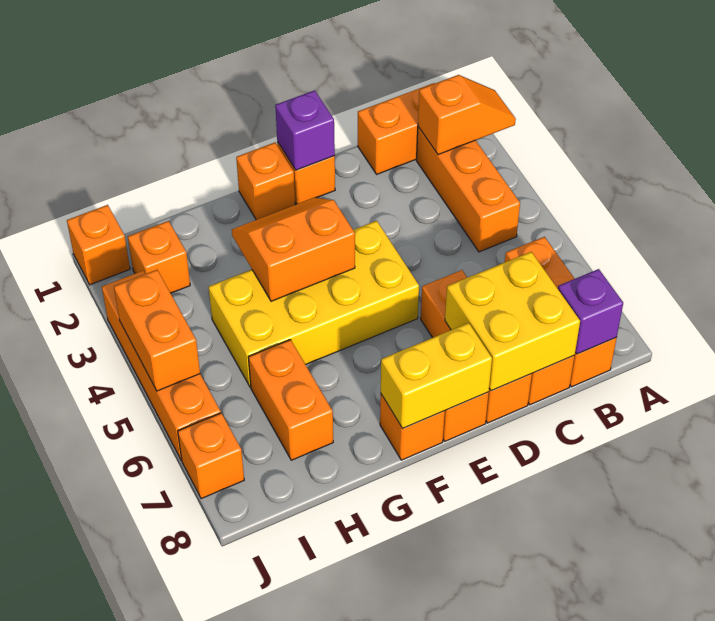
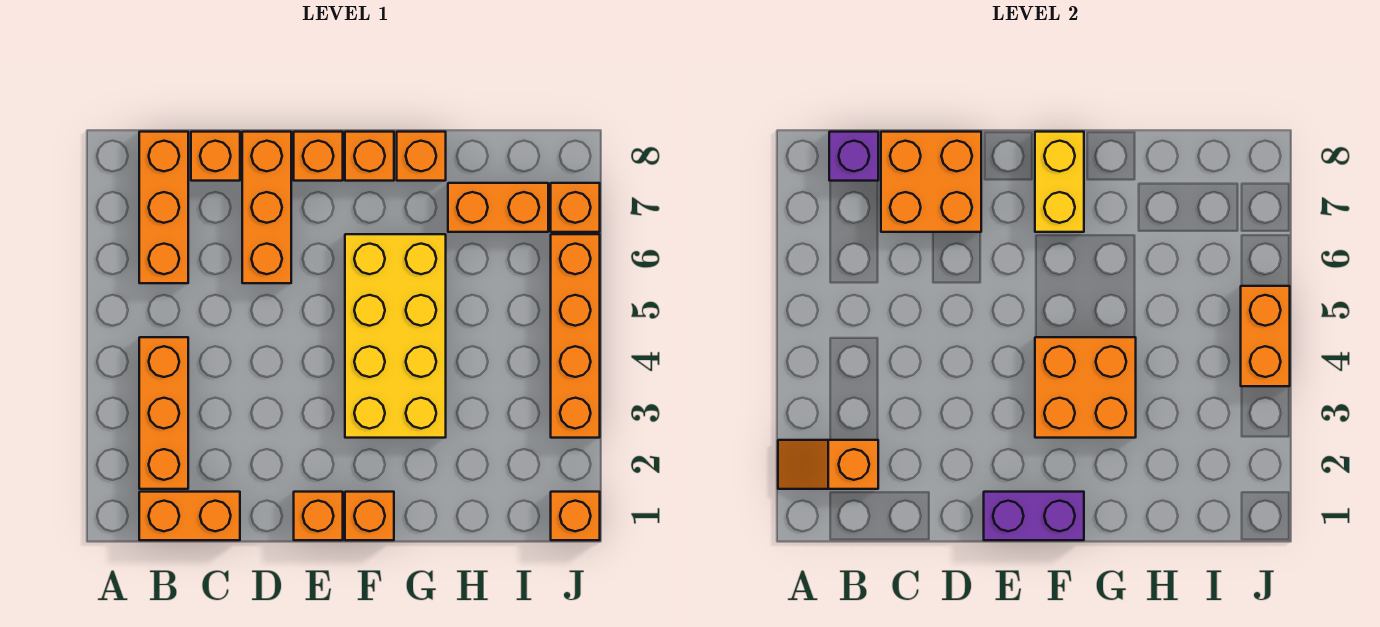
yellow 2x2 brick [445,252,580,391] -> orange 2x2 brick [881,132,981,232]
purple 1x1 brick [275,90,335,170] -> purple 1x2 brick [984,492,1084,540]
yellow 2x4 brick [209,221,419,387] -> yellow 2x4 brick turned to [345,234,446,438]
yellow 1x2 brick [381,323,492,428] -> yellow 1x2 brick turned to [1035,132,1084,232]
orange 2x2 slope [232,198,355,301] -> orange 2x2 brick [1035,337,1136,438]
orange 1x2 brick [248,340,333,460] -> orange 1x2 brick turned to [448,183,548,232]
orange 1x1 brick [128,221,190,293] -> orange 1x1 brick moved to [397,132,446,181]

